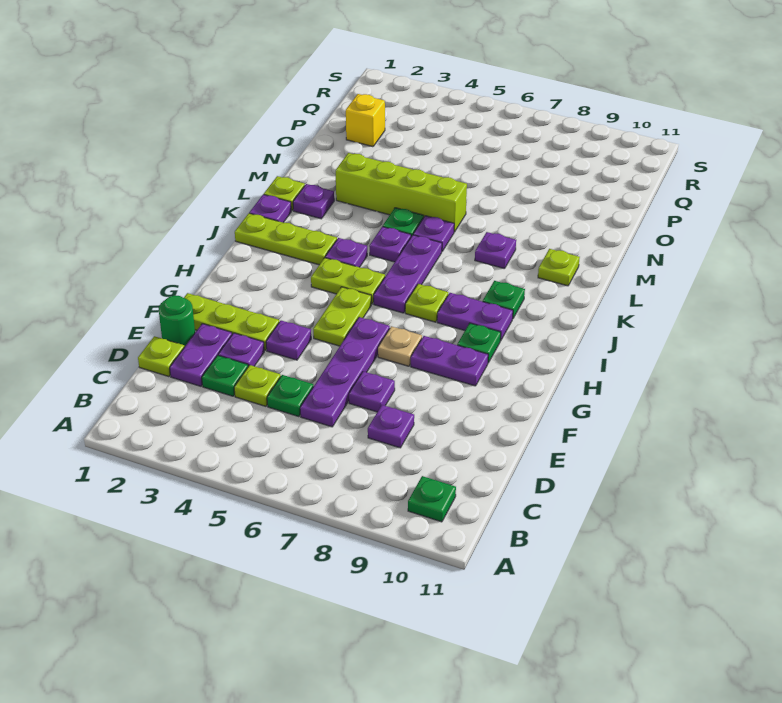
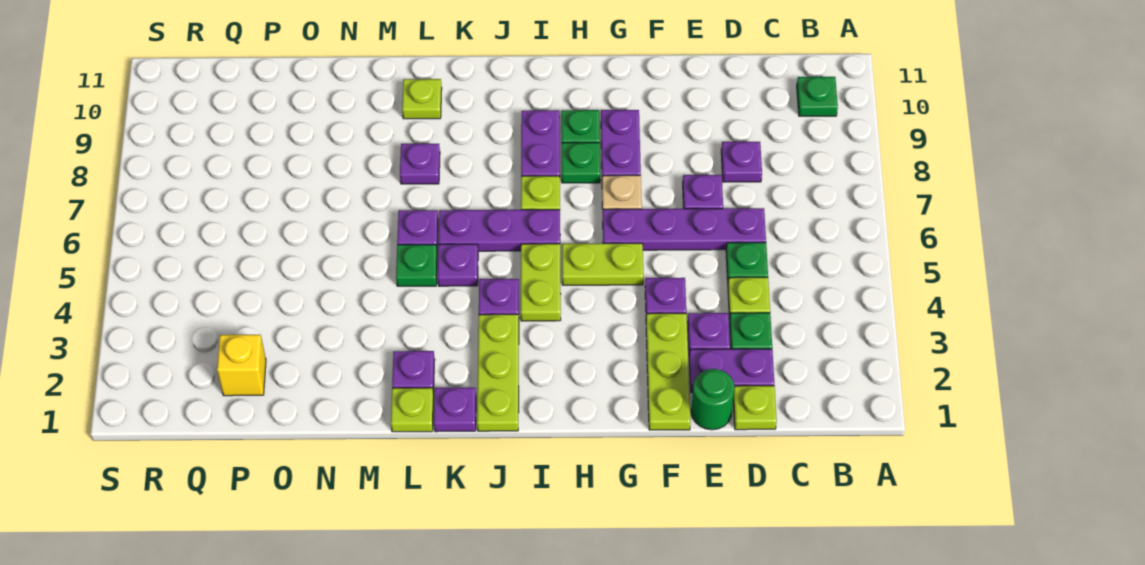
green 1x1 plate [483,281,525,318] -> green 1x1 plate moved to [562,143,600,183]
lime 1x4 brick [336,153,467,232] -> none

